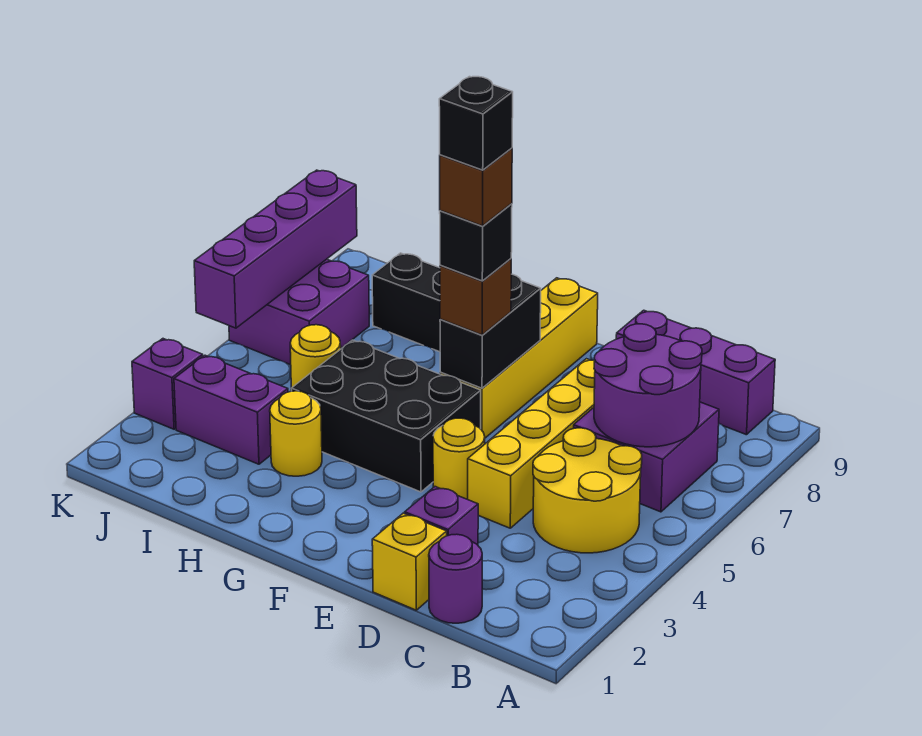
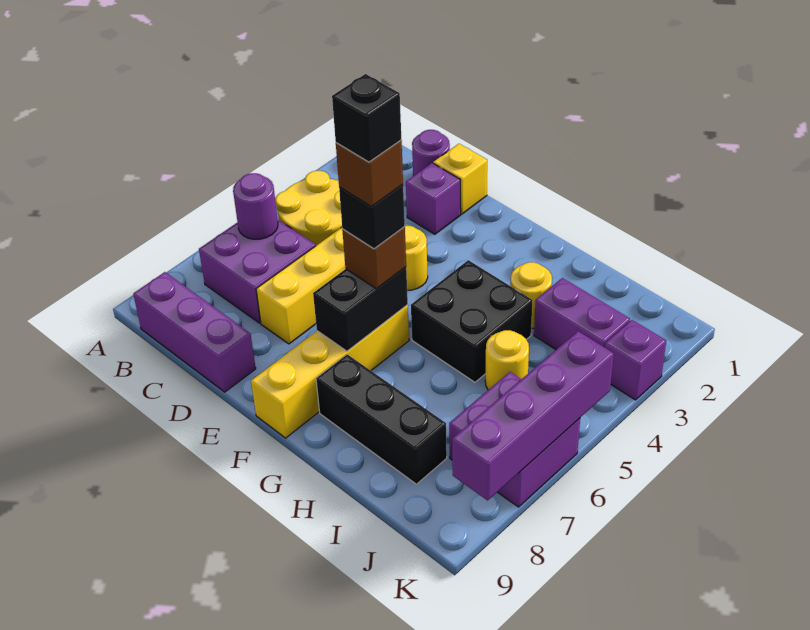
purple 2x2 round brick [594,324,702,447] -> purple 1x1 round brick [233,173,278,239]
black 2x3 brick [291,340,481,492] -> black 2x2 brick [411,260,533,382]

